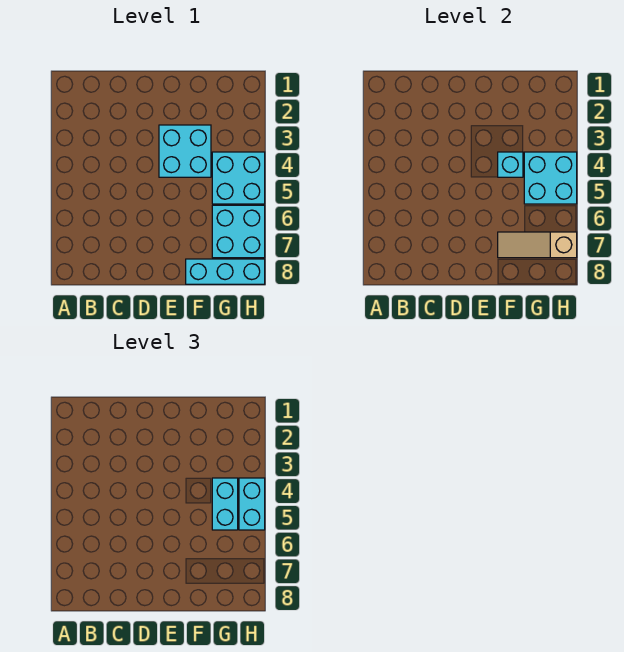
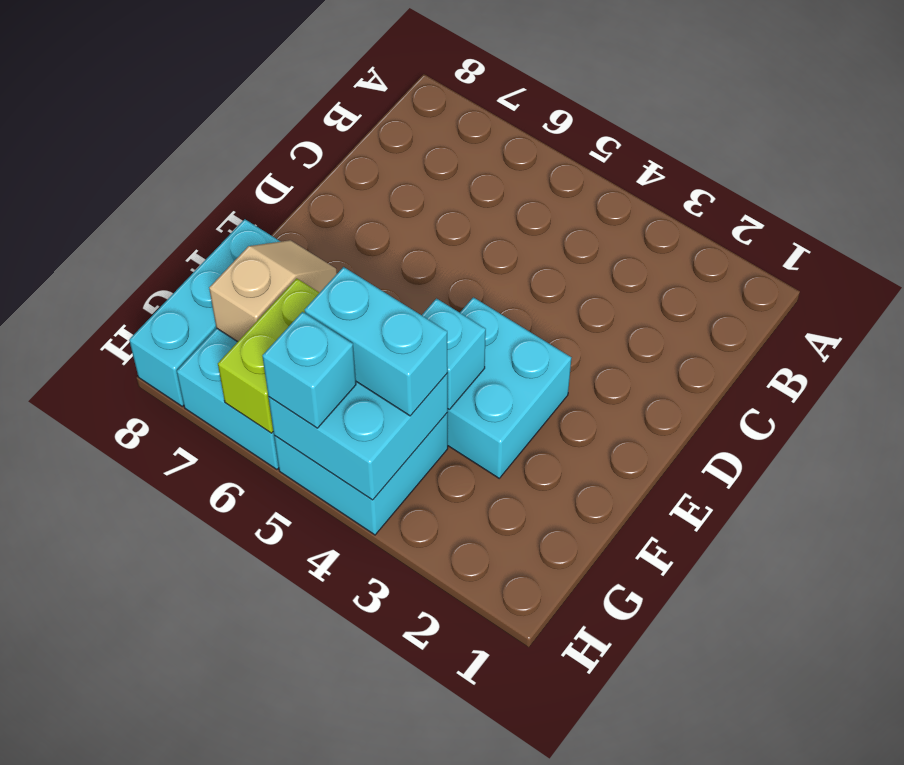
tan 1x3 slope [498,232,577,258] -> tan 1x2 slope [209,240,337,342]
none -> lime 1x2 brick [218,278,319,433]
cyan 1x2 brick [239,478,265,530] -> cyan 1x1 brick [262,312,356,428]

